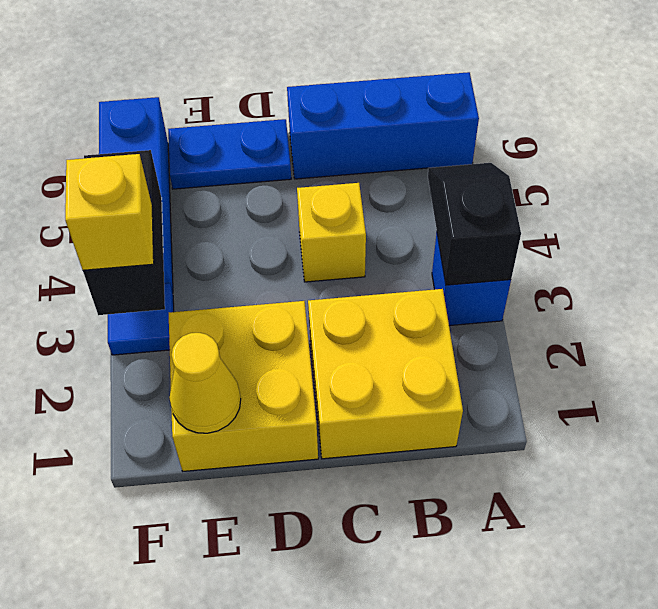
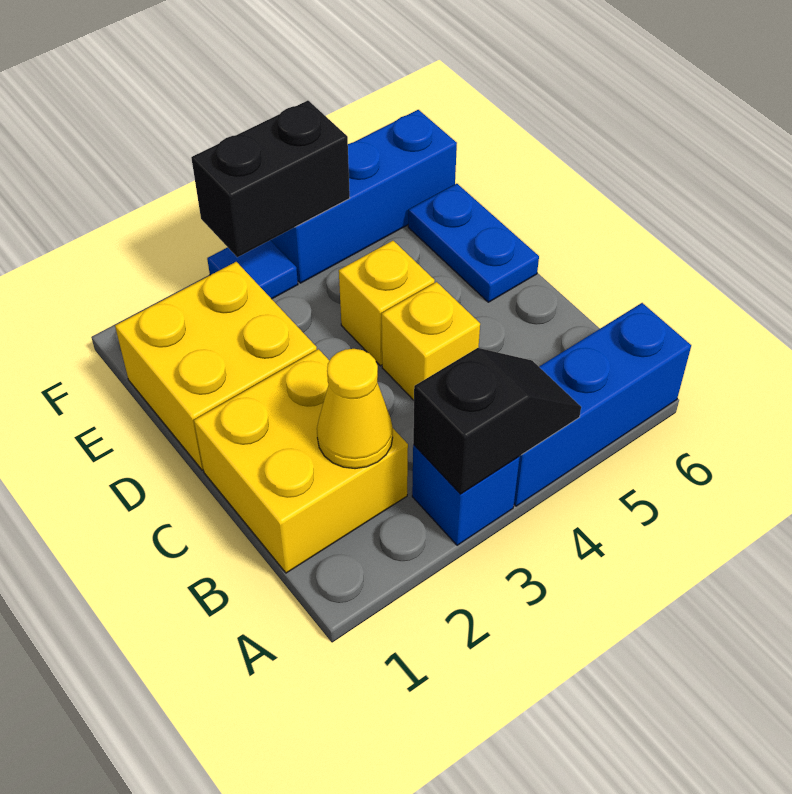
blue 1x3 brick [287,72,479,179] -> blue 1x3 brick turned to [514,303,691,506]
yellow 1x1 cone [169,333,241,433] -> yellow 1x1 cone moved to [317,349,393,469]
yellow 1x1 brick [65,154,154,270] -> yellow 1x1 brick moved to [339,241,435,366]

